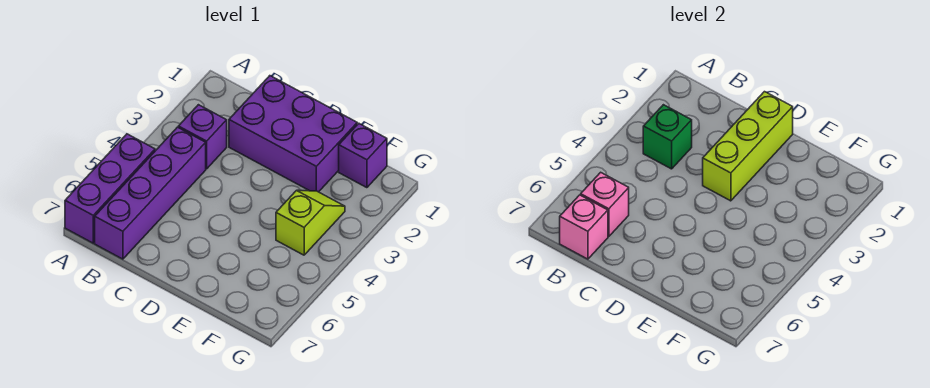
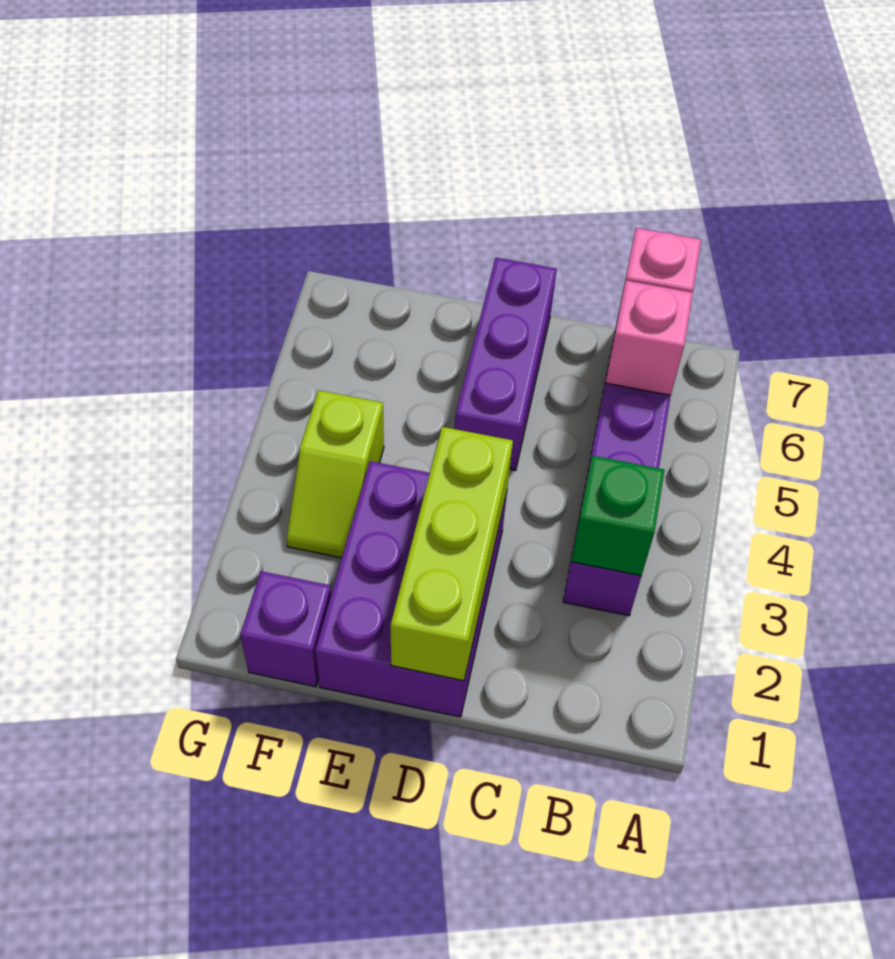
purple 1x3 brick [65,134,155,243] -> purple 1x3 brick moved to [455,258,557,471]
purple 2x3 brick [229,76,357,192] -> purple 2x3 brick turned to [315,461,507,717]

